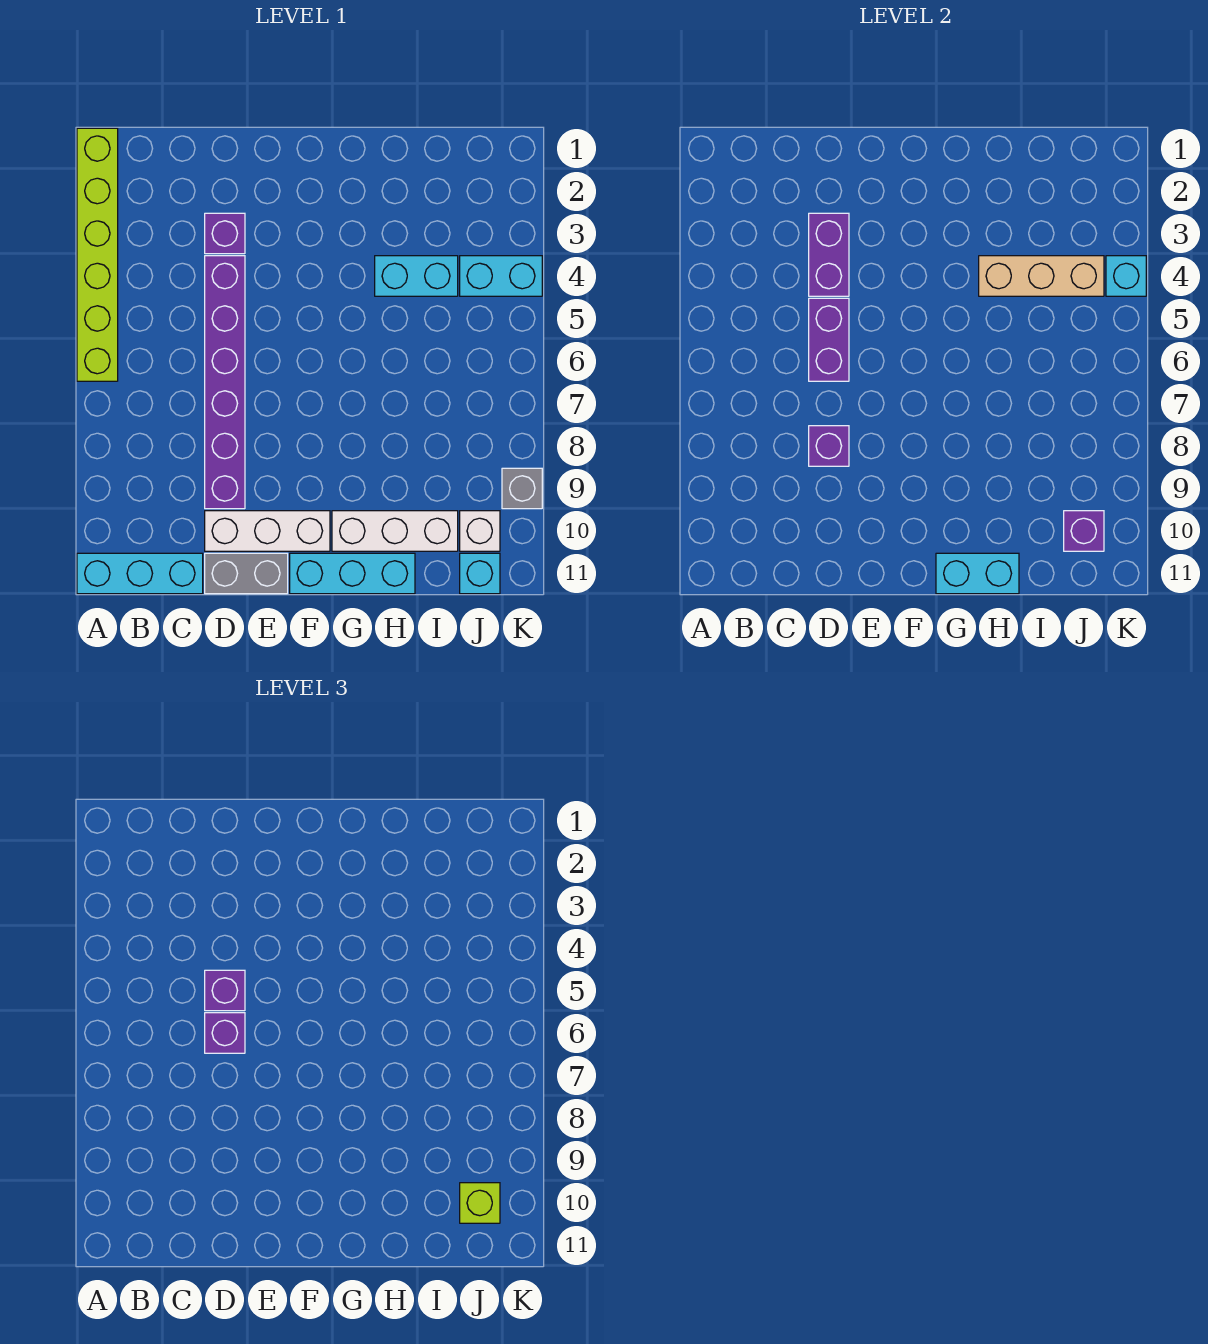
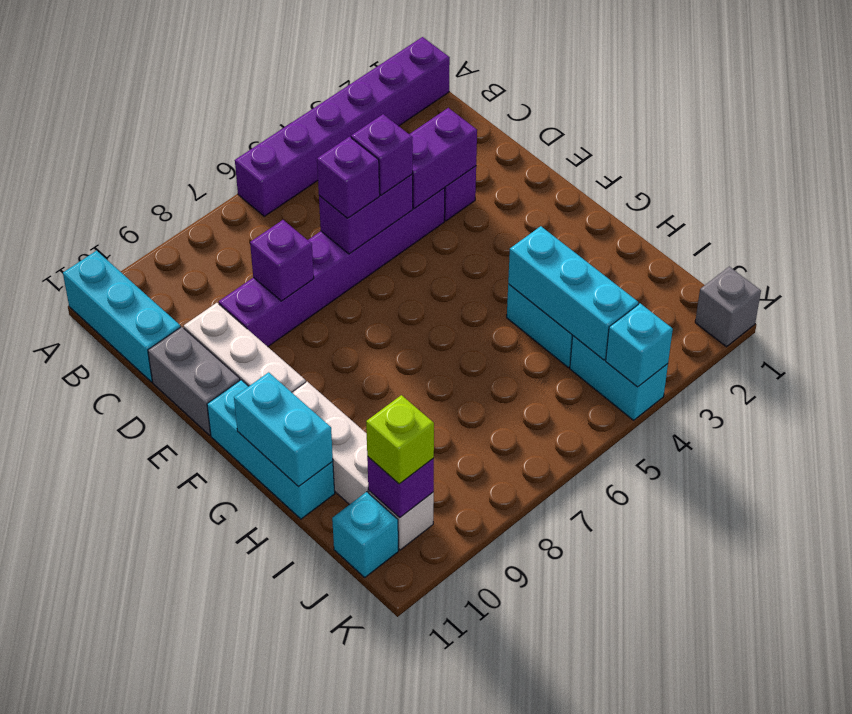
lime 1x6 brick [77,128,118,381] -> purple 1x6 brick [235,37,450,216]
tan 1x3 brick [979,256,1104,296] -> cyan 1x3 brick [508,226,638,360]
grey 1x1 brick [502,468,542,509] -> grey 1x1 brick moved to [695,267,761,347]

